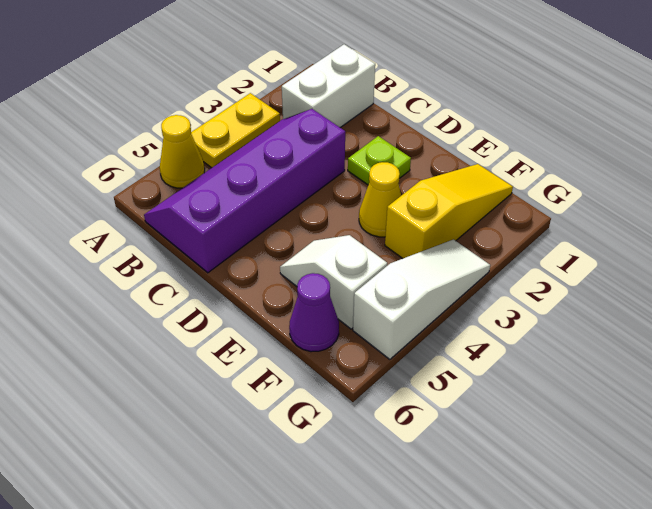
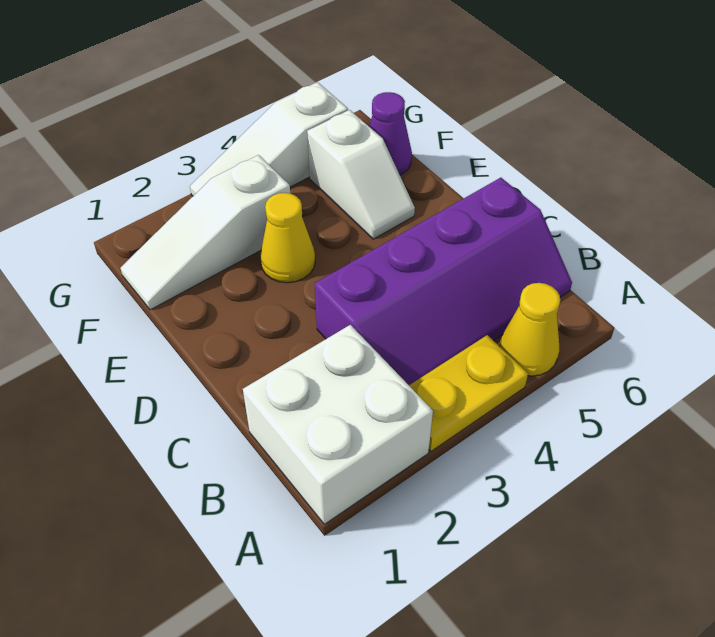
white 1x2 brick [282,44,375,127] -> white 2x2 brick [243,325,433,524]
lime 1x1 plate [348,136,411,185] -> none
yellow 1x3 slope [385,164,513,259] -> white 1x3 slope [120,155,290,310]

